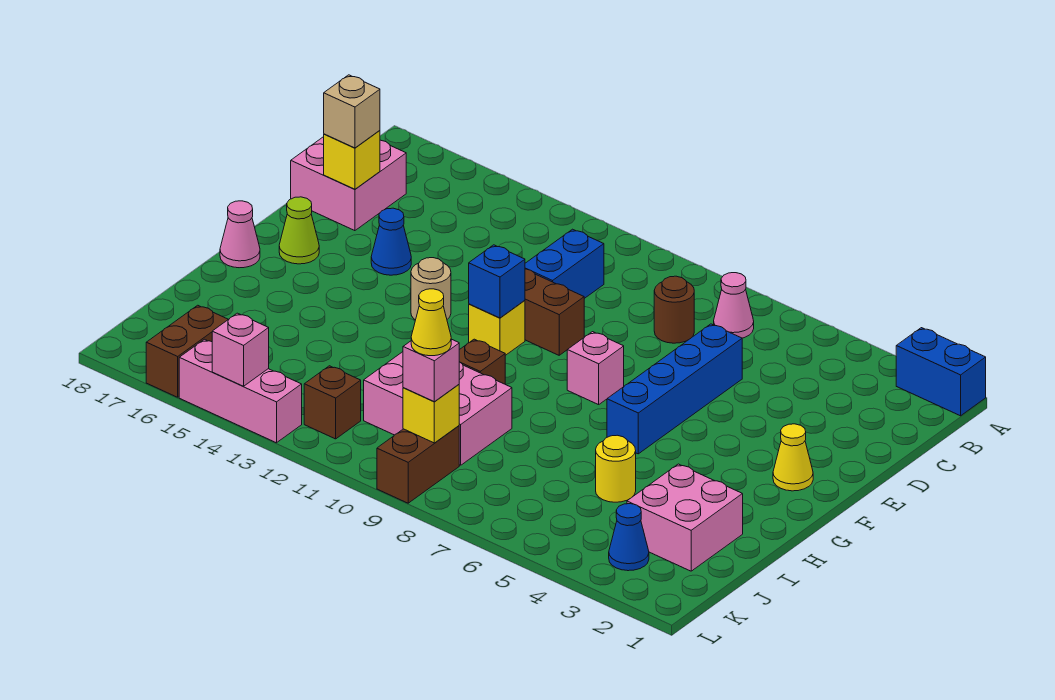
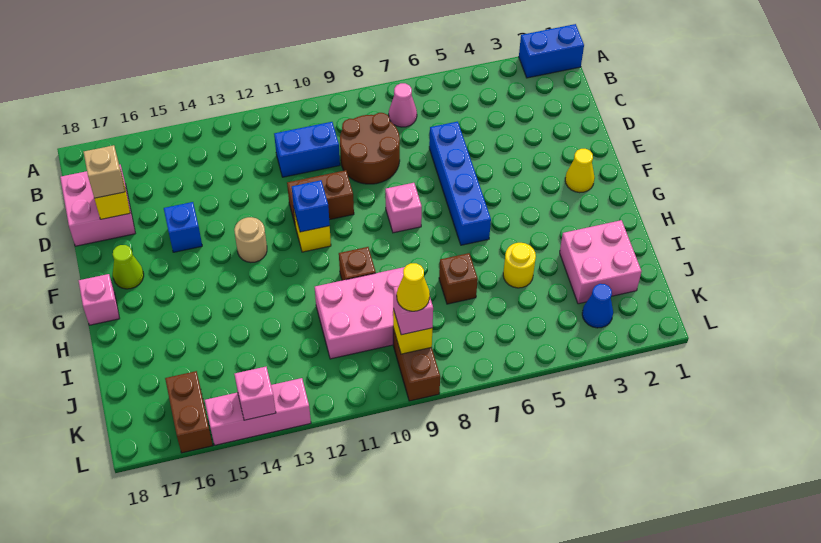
brown 1x1 round brick [654,276,694,343] -> brown 2x2 round brick [340,113,400,184]
blue 1x2 brick [525,229,604,299] -> blue 1x2 brick turned to [274,122,340,177]
blue 1x1 cone [371,208,411,275] -> blue 1x1 brick [164,202,202,252]
pink 1x1 cone [220,201,260,268] -> pink 1x1 brick [79,274,120,325]
brown 1x1 brick [304,366,361,439] -> brown 1x1 brick moved to [439,253,478,304]

